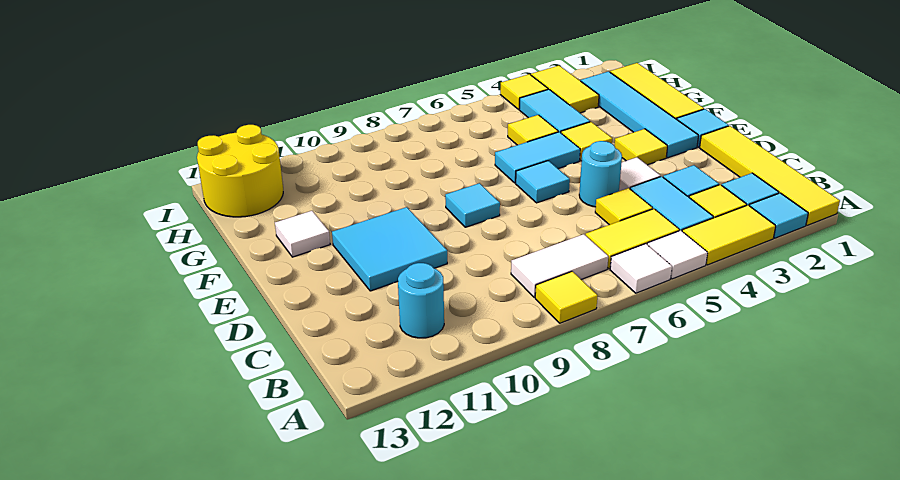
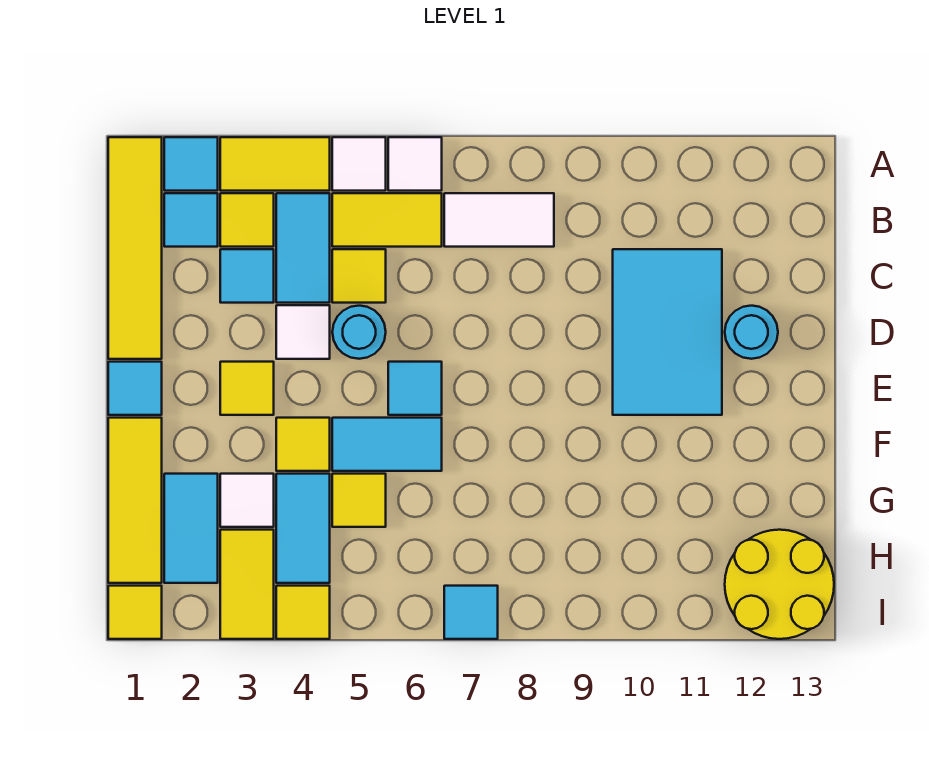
yellow 1x1 tile [535,271,598,323] -> yellow 1x1 tile moved to [108,586,162,639]
cyan 1x1 round brick [398,263,444,338] -> cyan 1x1 round brick moved to [725,306,778,359]
cyan 2x2 tile [332,207,447,291] -> cyan 2x3 tile [613,249,722,415]
cyan 1x4 tile [581,72,699,158] -> cyan 1x2 tile [164,474,218,583]
cyan 1x1 tile [445,183,500,227] -> cyan 1x1 tile moved to [444,586,498,639]
white 1x1 tile [275,211,330,257] -> white 1x1 tile moved to [220,474,274,527]

